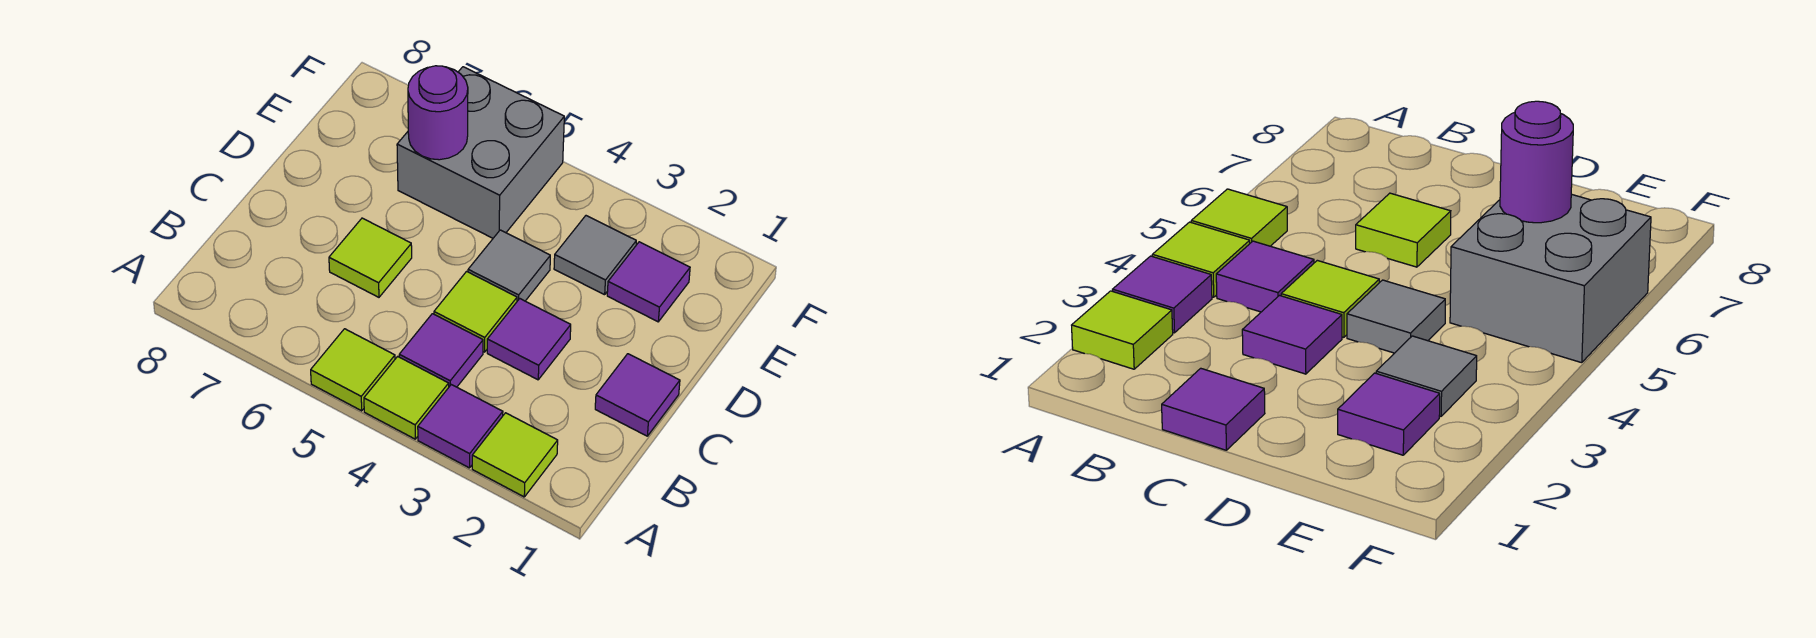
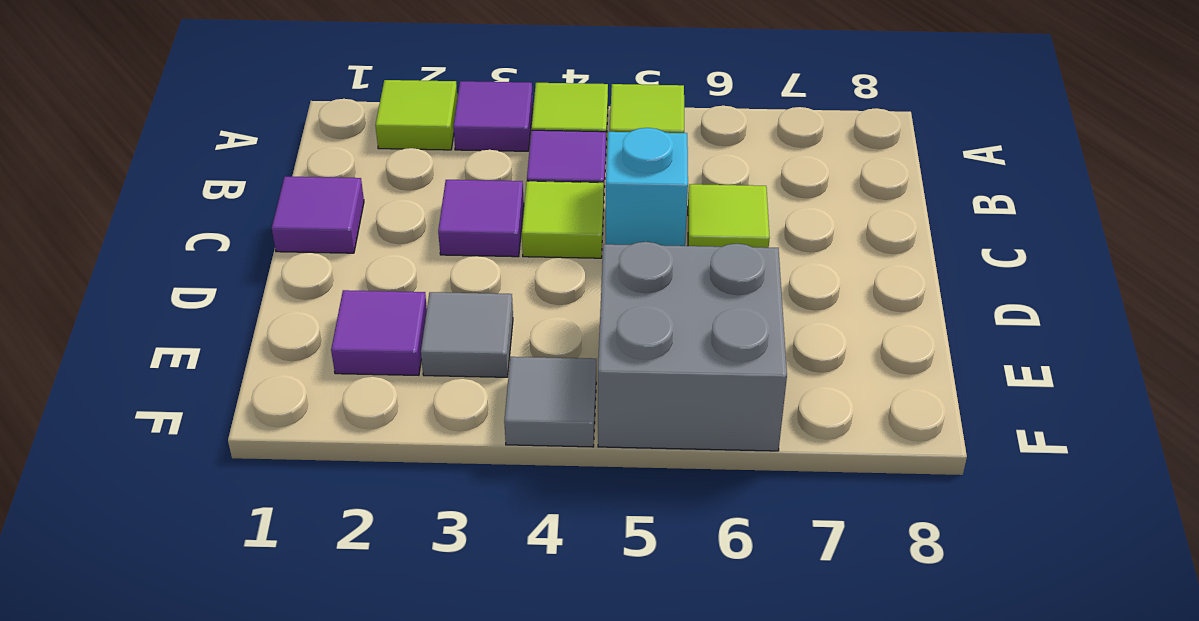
none -> cyan 1x1 brick [606,128,688,246]
grey 1x1 tile [468,230,550,301] -> grey 1x1 tile moved to [504,357,596,447]
purple 1x1 round brick [408,66,468,160] -> none

